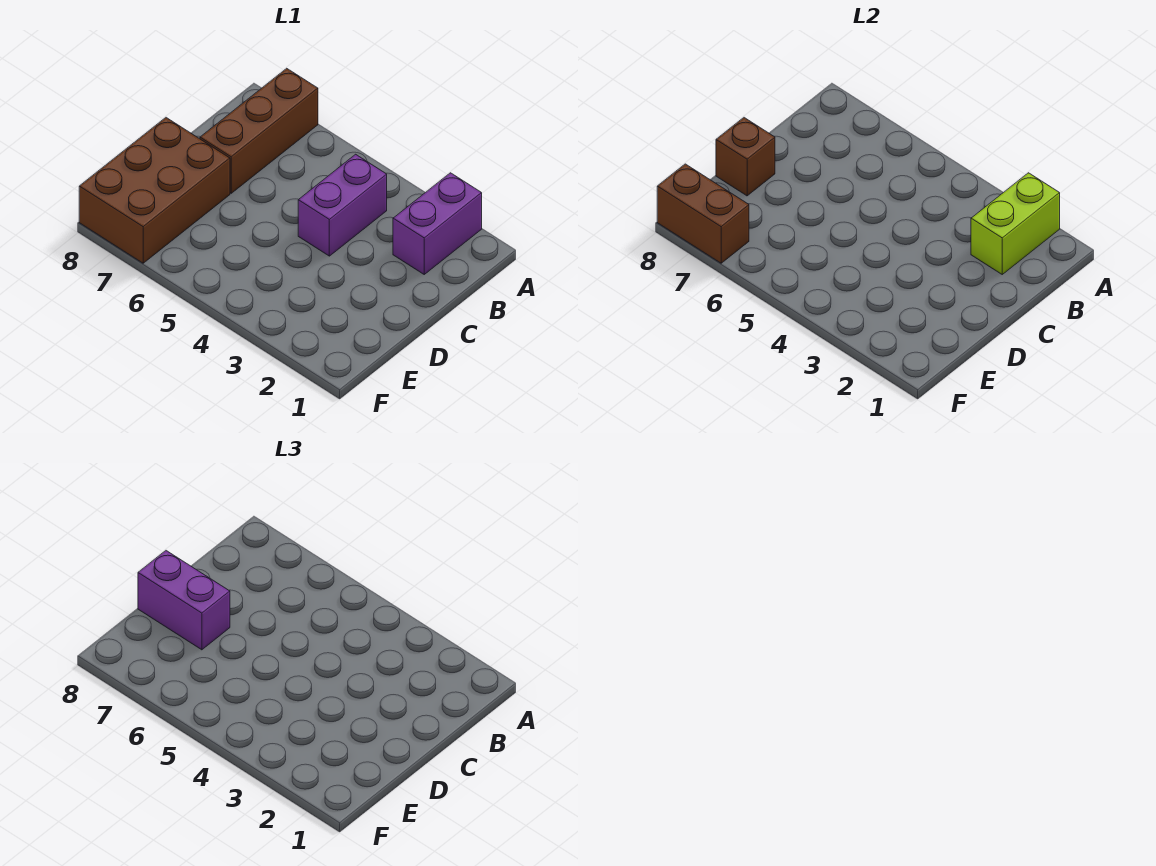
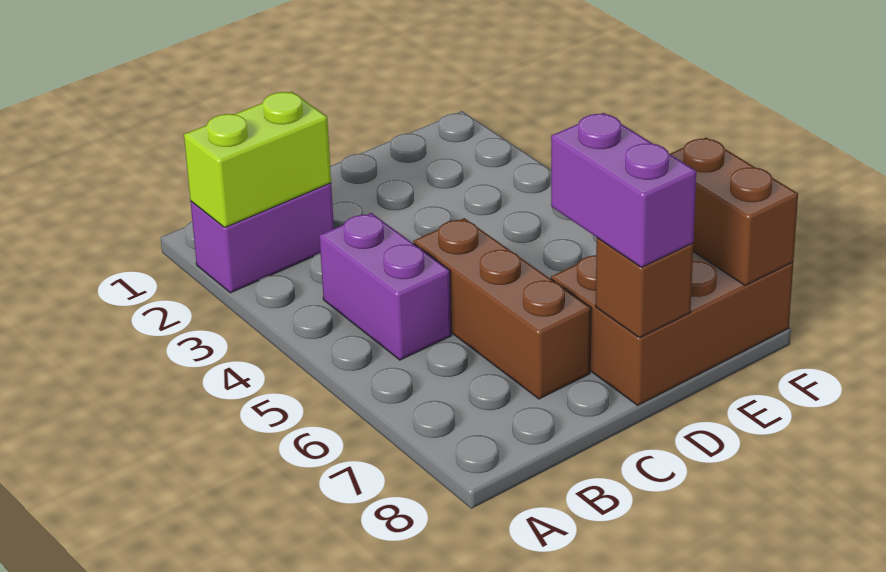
brown 1x3 brick [200,68,318,193] -> brown 1x3 brick turned to [413,218,591,399]
purple 1x2 brick [298,154,387,256] -> purple 1x2 brick turned to [320,213,452,360]

